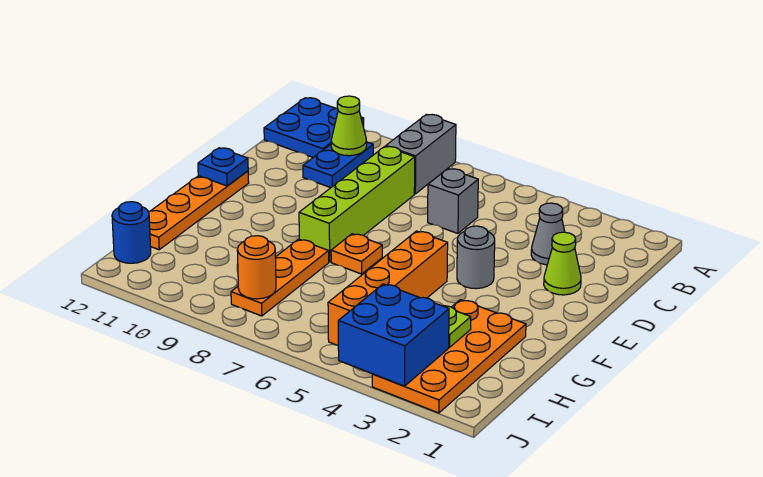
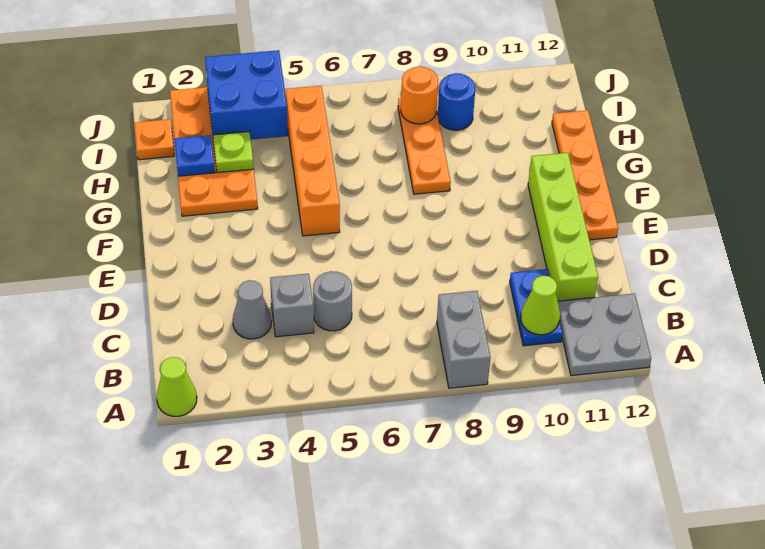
blue 2x2 plate [264,98,364,157] -> grey 2x2 plate [558,293,651,376]
grey 1x1 brick [428,169,478,233] -> grey 1x1 brick moved to [270,274,314,337]
lime 1x4 brick [299,147,415,262] -> lime 1x4 brick moved to [528,153,598,301]
lime 1x1 cone [544,232,581,295] -> lime 1x1 cone moved to [157,357,197,416]
grey 1x1 round brick [457,226,495,289] -> grey 1x1 round brick moved to [313,271,352,331]
blue 1x1 plate [198,148,248,186] -> blue 1x1 plate moved to [174,135,215,176]
orange 1x1 plate [331,234,382,274] -> orange 1x1 plate moved to [135,119,174,160]
blue 1x1 round brick [112,202,151,263] -> blue 1x1 round brick moved to [438,73,475,130]

